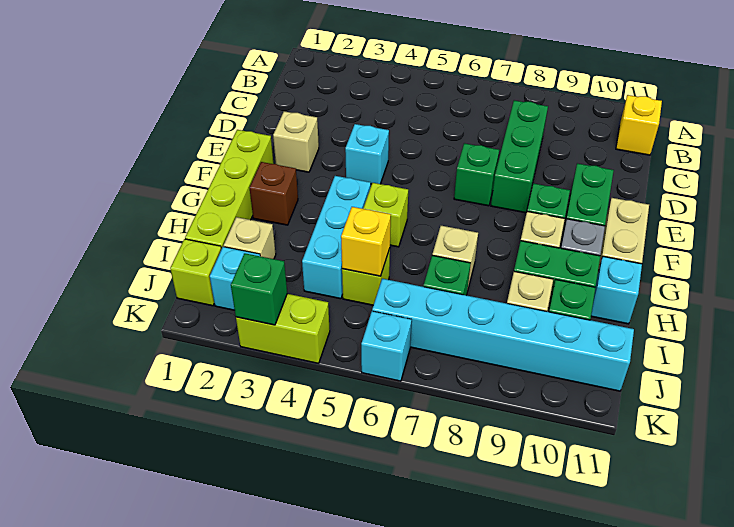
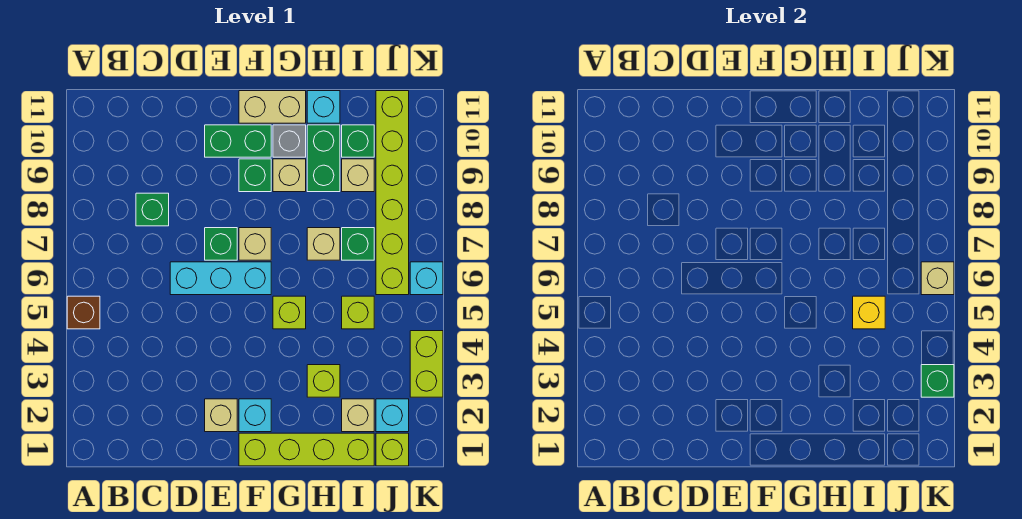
yellow 1x1 brick [616,95,662,155] -> none
green 1x3 brick [491,100,548,213] -> green 1x1 brick [136,193,169,226]
cyan 1x1 brick [345,124,389,184] -> cyan 1x1 brick moved to [239,399,271,432]
none -> tan 1x1 brick [239,228,271,260]
brown 1x1 brick [250,162,298,225] -> brown 1x1 brick moved to [67,296,100,329]
cyan 1x3 brick [302,176,371,299] -> cyan 1x3 brick moved to [170,262,271,295]
none -> lime 1x1 brick [307,365,340,397]
cyan 1x6 brick [372,279,634,391] -> lime 1x6 brick [376,91,409,295]
none -> tan 1x1 brick [921,262,954,295]

